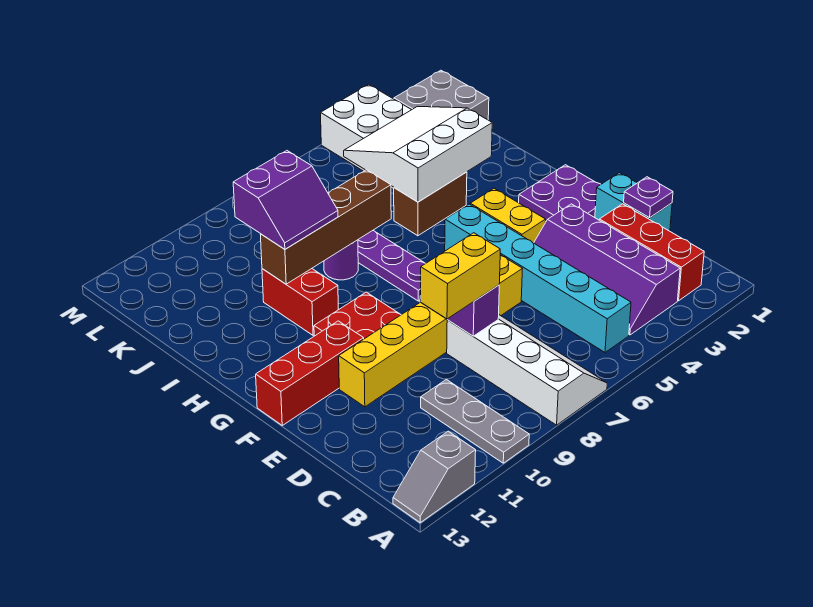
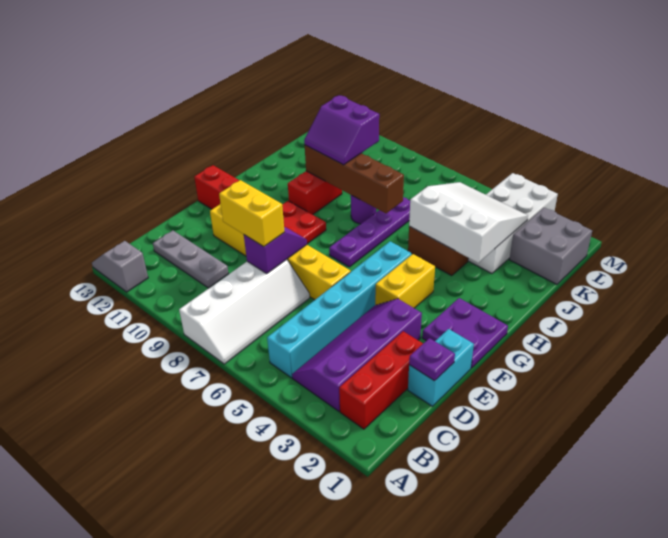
grey 1x3 plate [421,380,529,463] -> grey 1x3 plate turned to [153,230,229,288]

